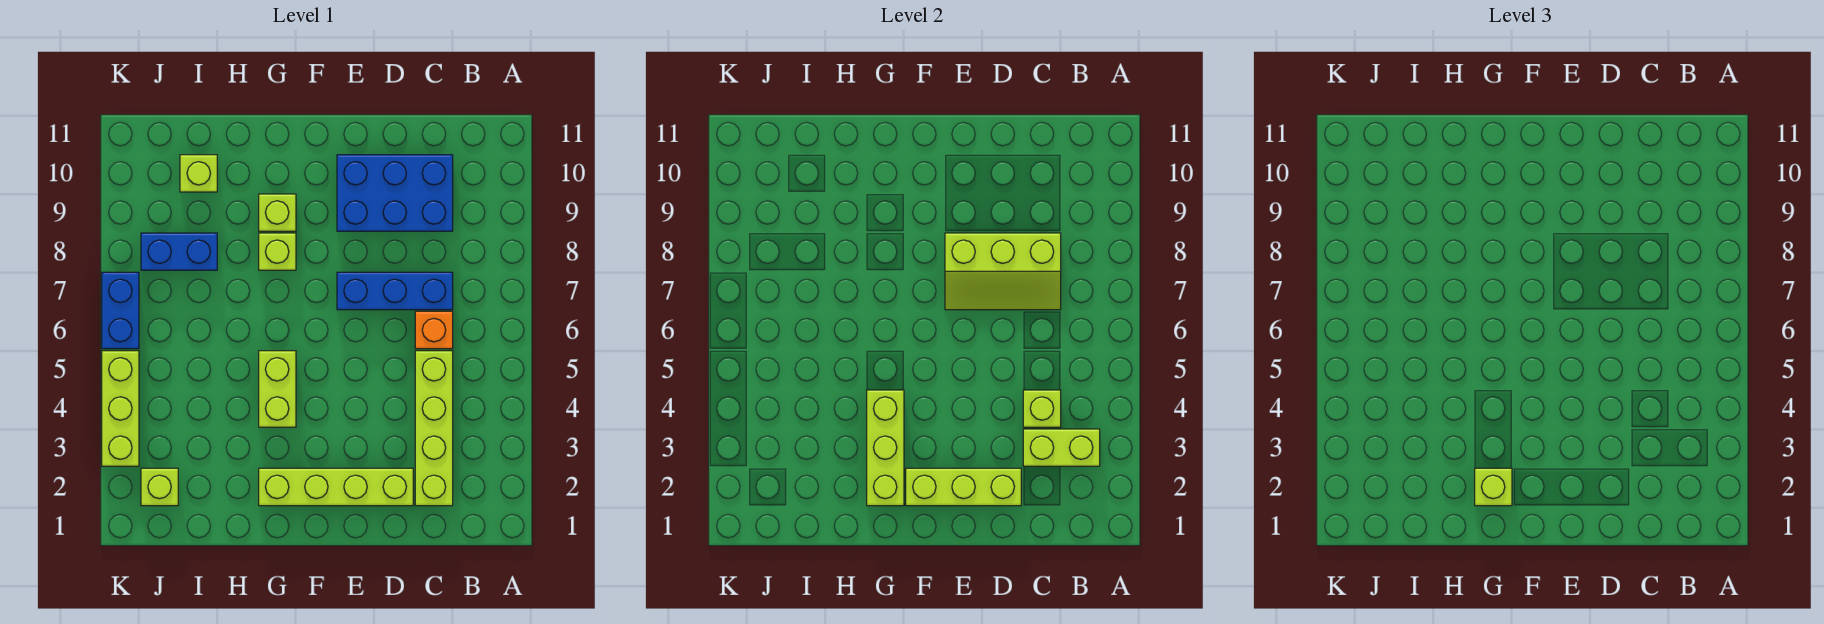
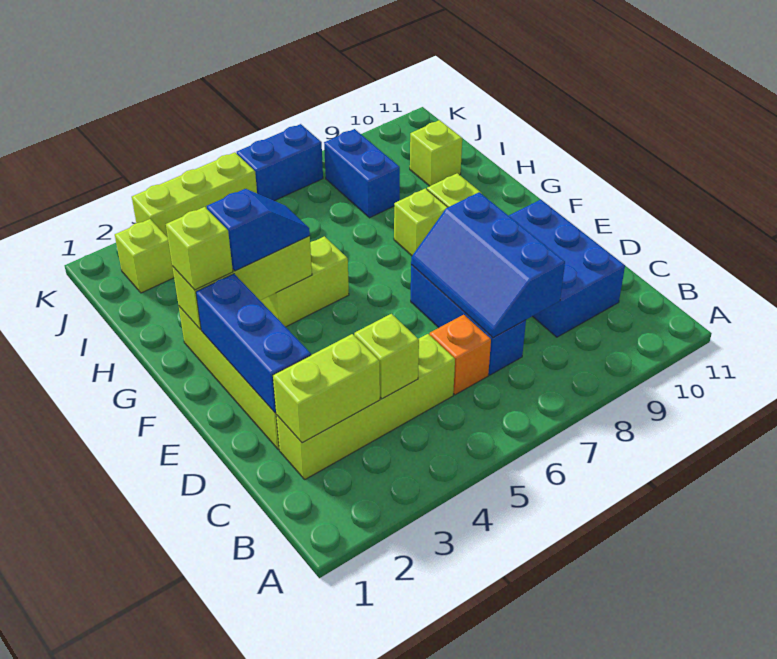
lime 1x2 brick [1023,429,1100,466] -> lime 1x2 brick turned to [273,334,380,443]
lime 2x3 slope [945,233,1061,310] -> blue 2x3 slope [411,192,565,338]
lime 1x3 brick [906,468,1021,506] -> blue 1x3 brick [196,274,311,413]
none -> blue 1x2 slope [207,189,310,271]

